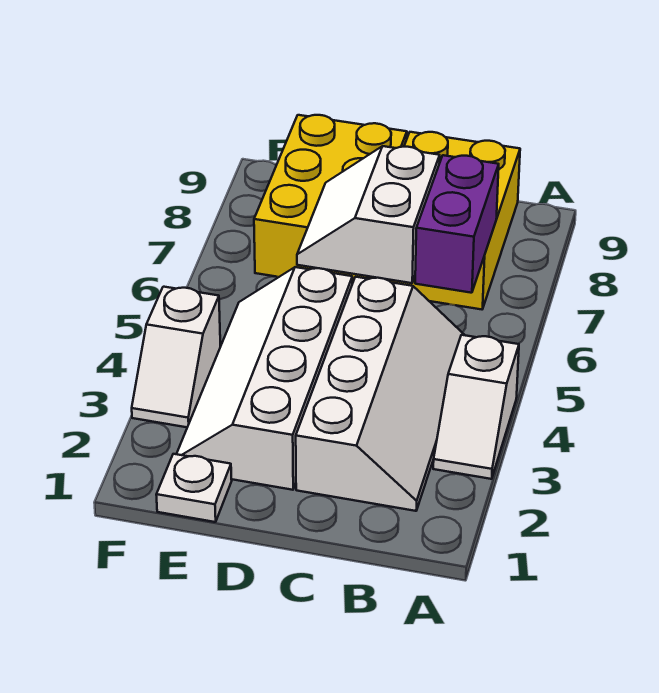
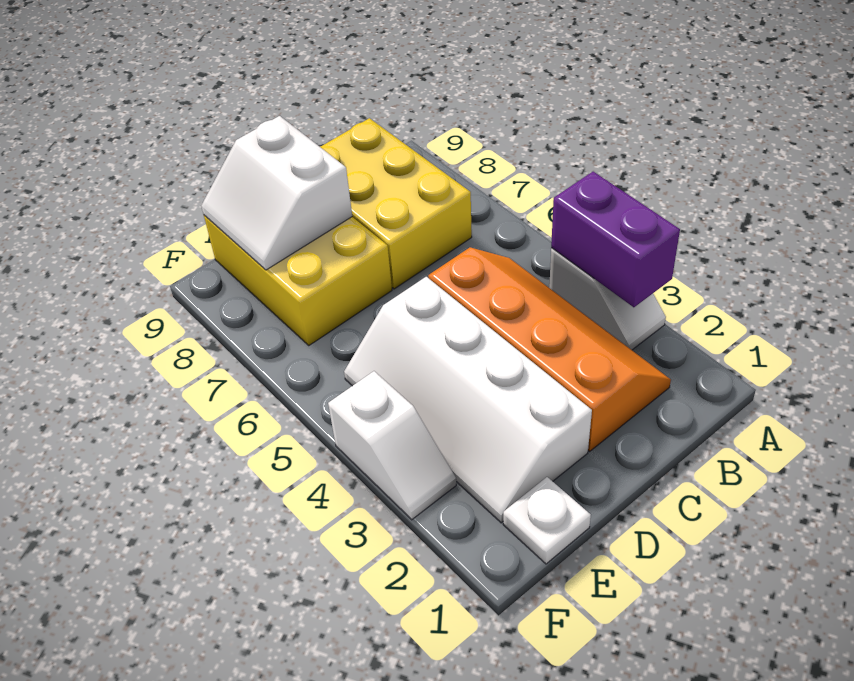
white 2x4 slope [296,277,464,511] -> orange 2x4 slope [428,248,671,451]
purple 1x2 brick [415,155,499,293] -> purple 1x2 brick moved to [551,172,680,307]
white 2x2 slope [297,146,440,283] -> white 2x2 slope moved to [201,116,352,270]

